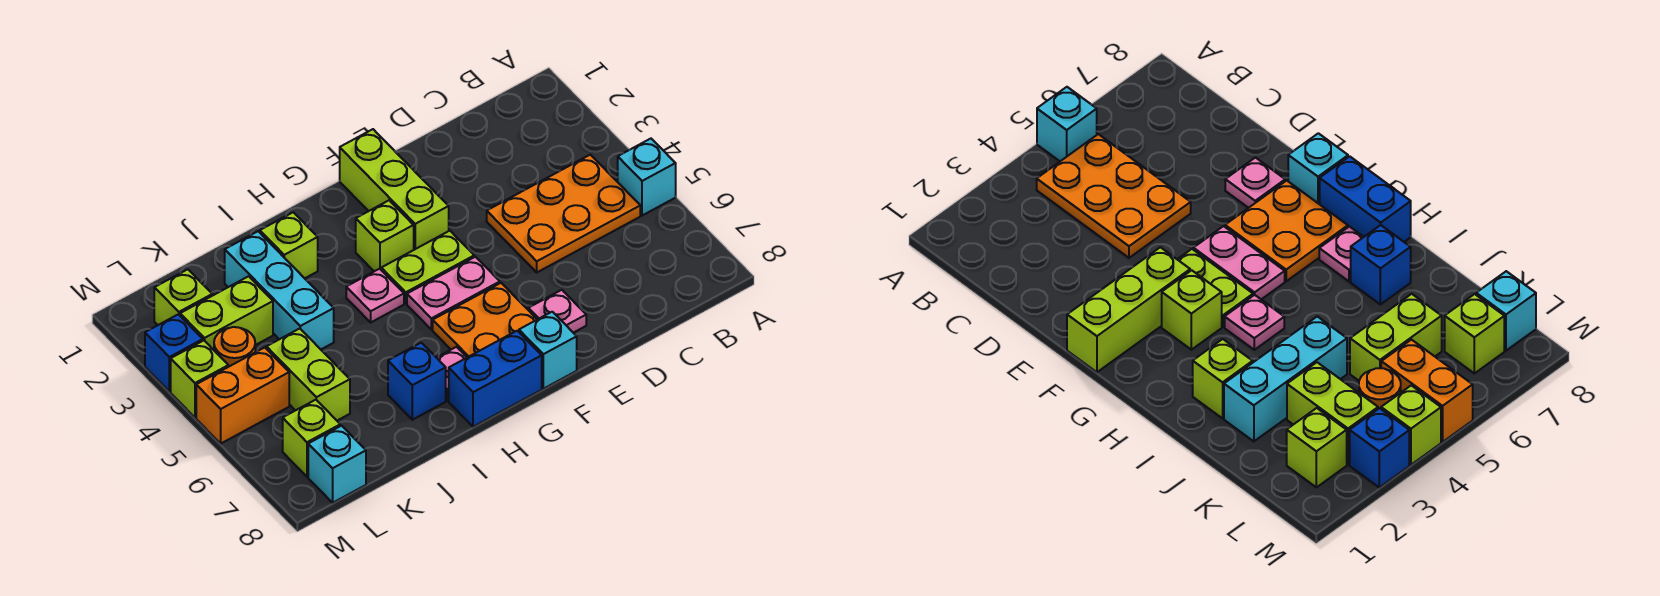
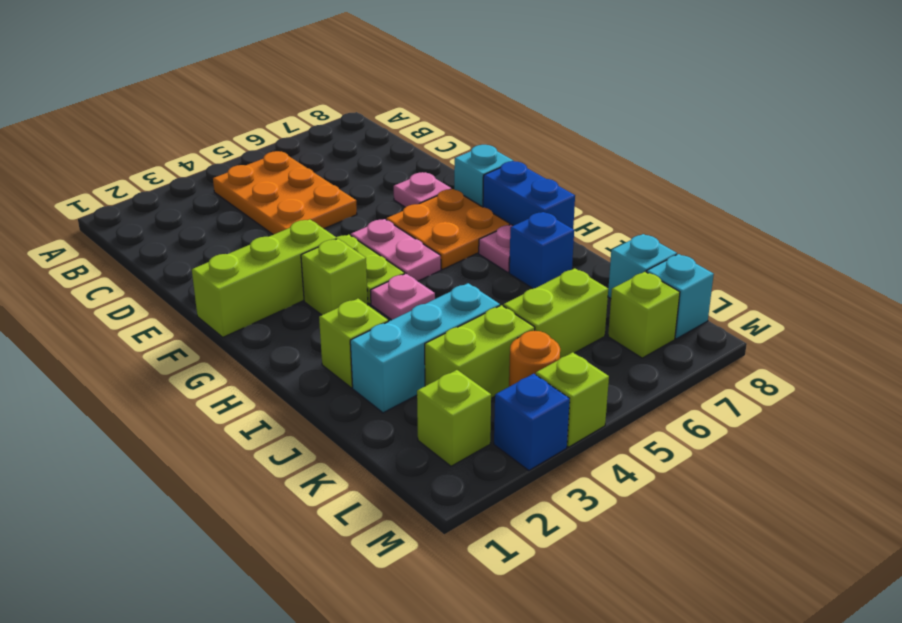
cyan 1x1 brick [618,139,676,216] -> cyan 1x1 brick moved to [608,234,677,299]
lime 1x2 brick [180,276,273,350] -> lime 1x2 brick turned to [425,305,535,398]
orange 1x2 brick [196,347,289,443] -> none

